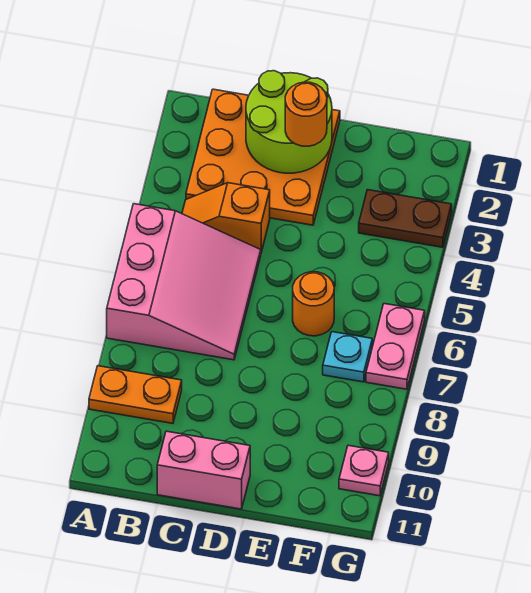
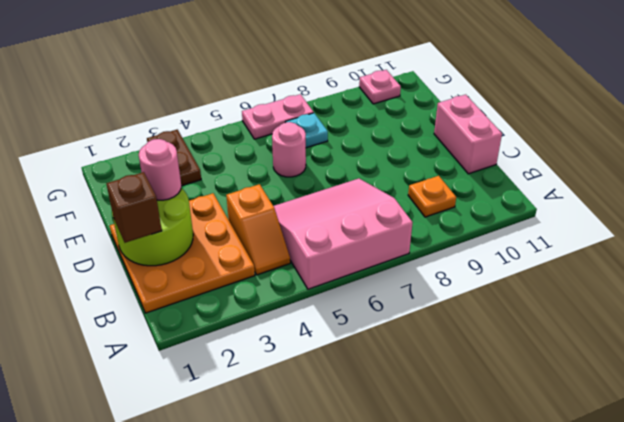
orange 1x2 plate [89,366,182,423] -> orange 1x1 plate [408,176,456,217]
none -> brown 1x1 brick [106,172,162,243]
orange 1x1 round brick [285,82,327,146] -> pink 1x1 round brick [139,139,181,200]
orange 1x1 round brick [293,272,334,336] -> pink 1x1 round brick [272,122,306,177]

